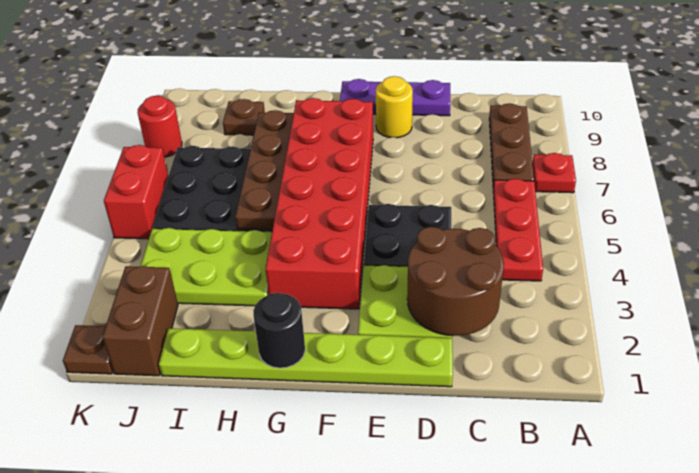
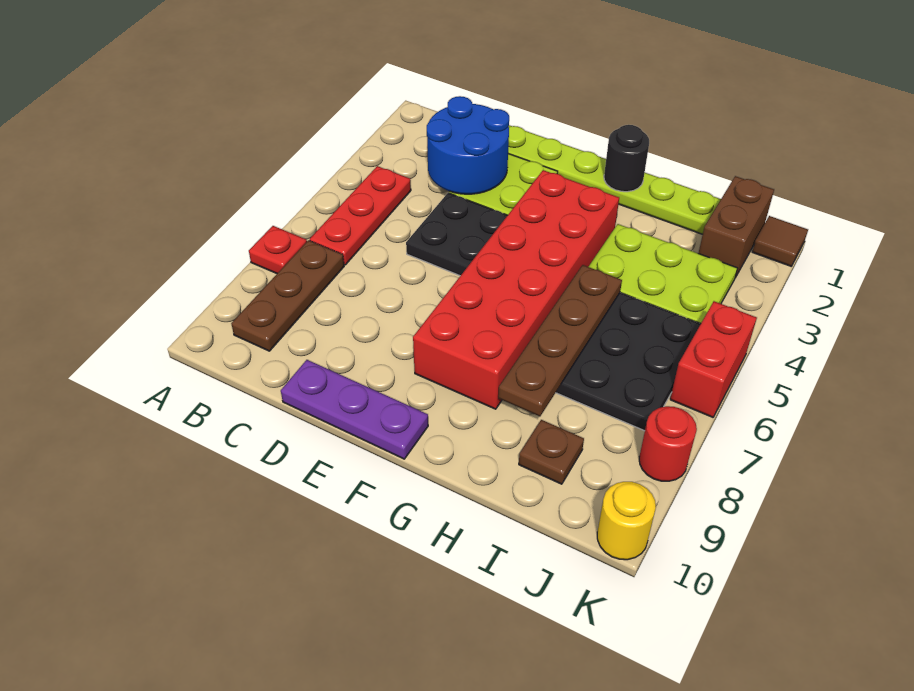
brown 2x2 round brick [407,227,504,336] -> blue 2x2 round brick [427,96,509,194]
yellow 1x1 round brick [376,76,413,138] -> yellow 1x1 round brick moved to [597,482,656,560]
brown 1x1 plate [63,325,113,374] -> brown 1x1 tile [752,216,808,266]

